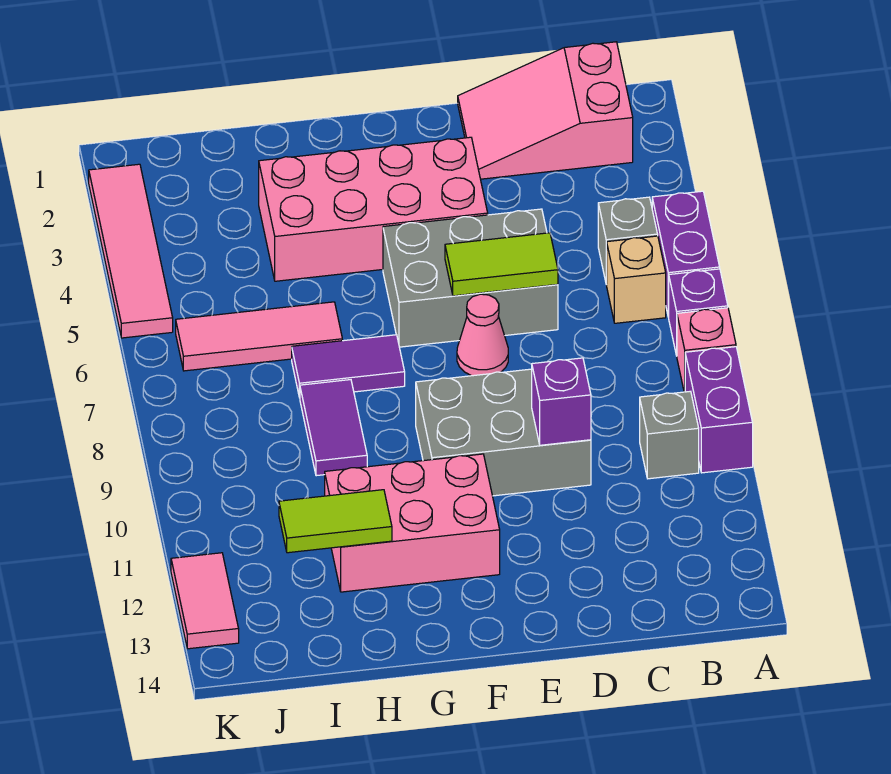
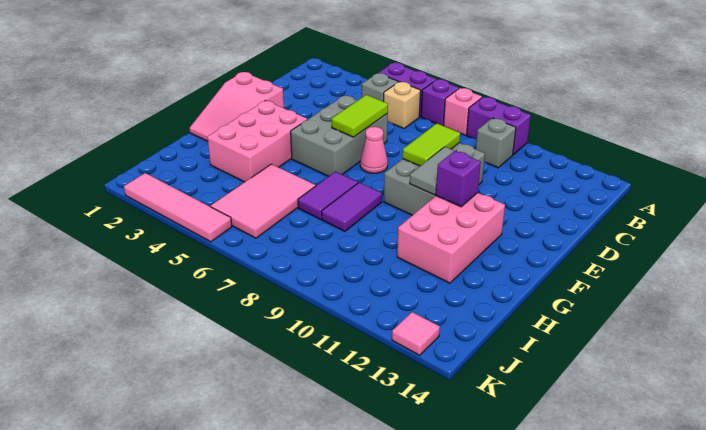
pink 2x3 slope [458,42,633,179] -> pink 2x3 slope moved to [189,72,284,141]
purple 1x1 brick [532,358,591,445] -> purple 1x1 brick moved to [436,151,481,207]
pink 2x4 brick [259,137,488,281] -> pink 2x3 brick [207,101,307,182]
none -> grey 1x2 tile [410,147,454,195]
pink 1x3 tile [176,302,342,371] -> pink 2x3 tile [211,164,316,238]
purple 1x2 tile [300,380,367,476] -> purple 1x2 tile turned to [322,183,382,231]
lime 1x2 tile [279,490,392,553] -> lime 1x2 tile moved to [403,123,460,166]
pink 1x2 tile [171,553,239,649] -> pink 1x1 tile [392,312,440,355]

